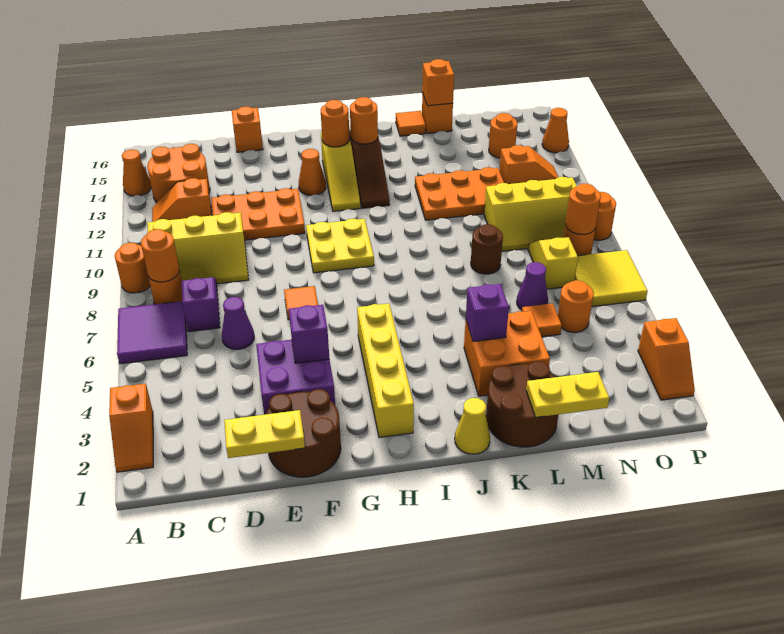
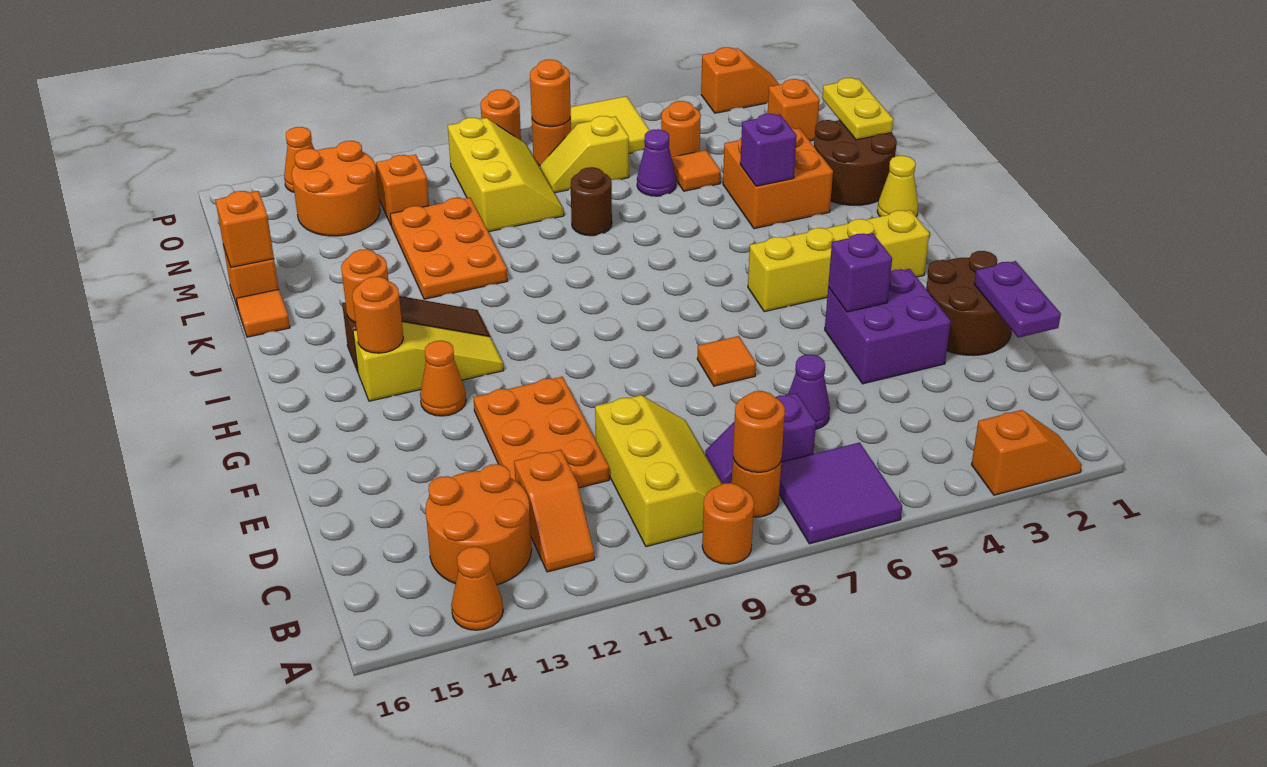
yellow 1x2 plate [224,410,305,458] -> purple 1x2 plate [974,261,1061,338]
orange 1x1 brick [232,106,263,152] -> orange 1x1 brick moved to [768,79,820,141]
yellow 2x2 plate [306,219,374,273] -> none
orange 1x1 round brick [489,113,517,158] -> orange 2x2 round brick [292,141,380,236]

